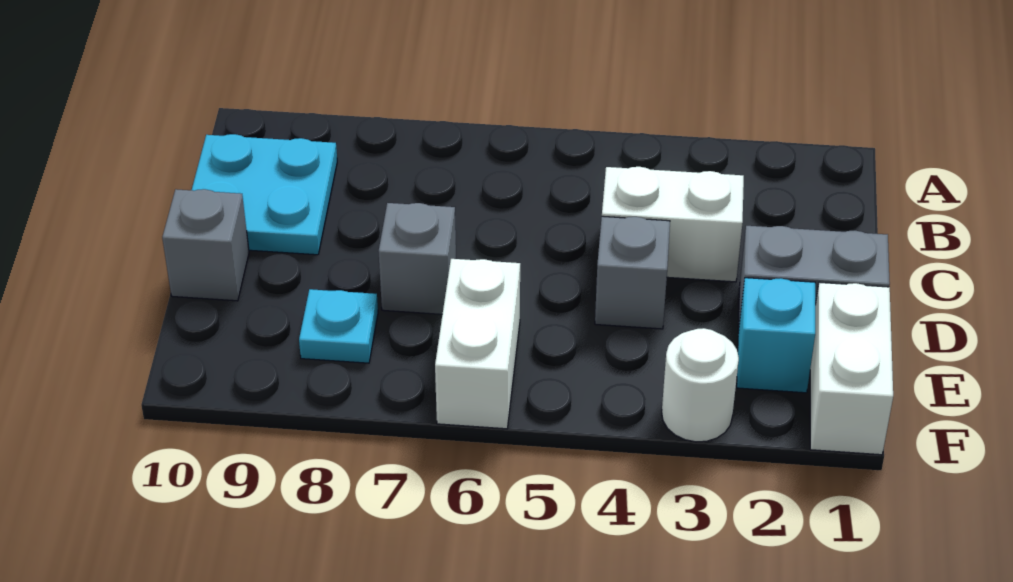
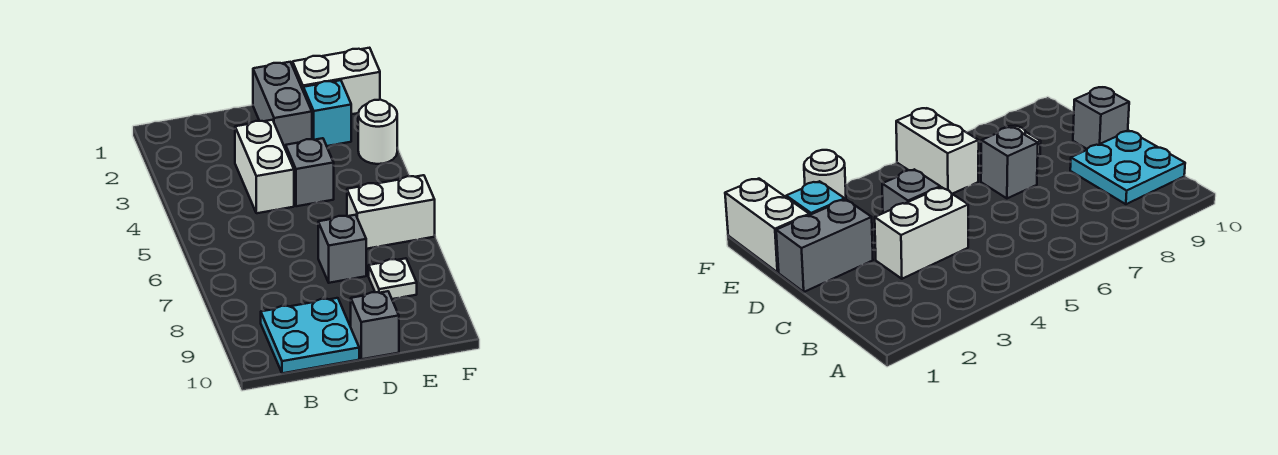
cyan 1x1 plate [299,289,378,363] -> white 1x1 plate [369,258,417,299]

